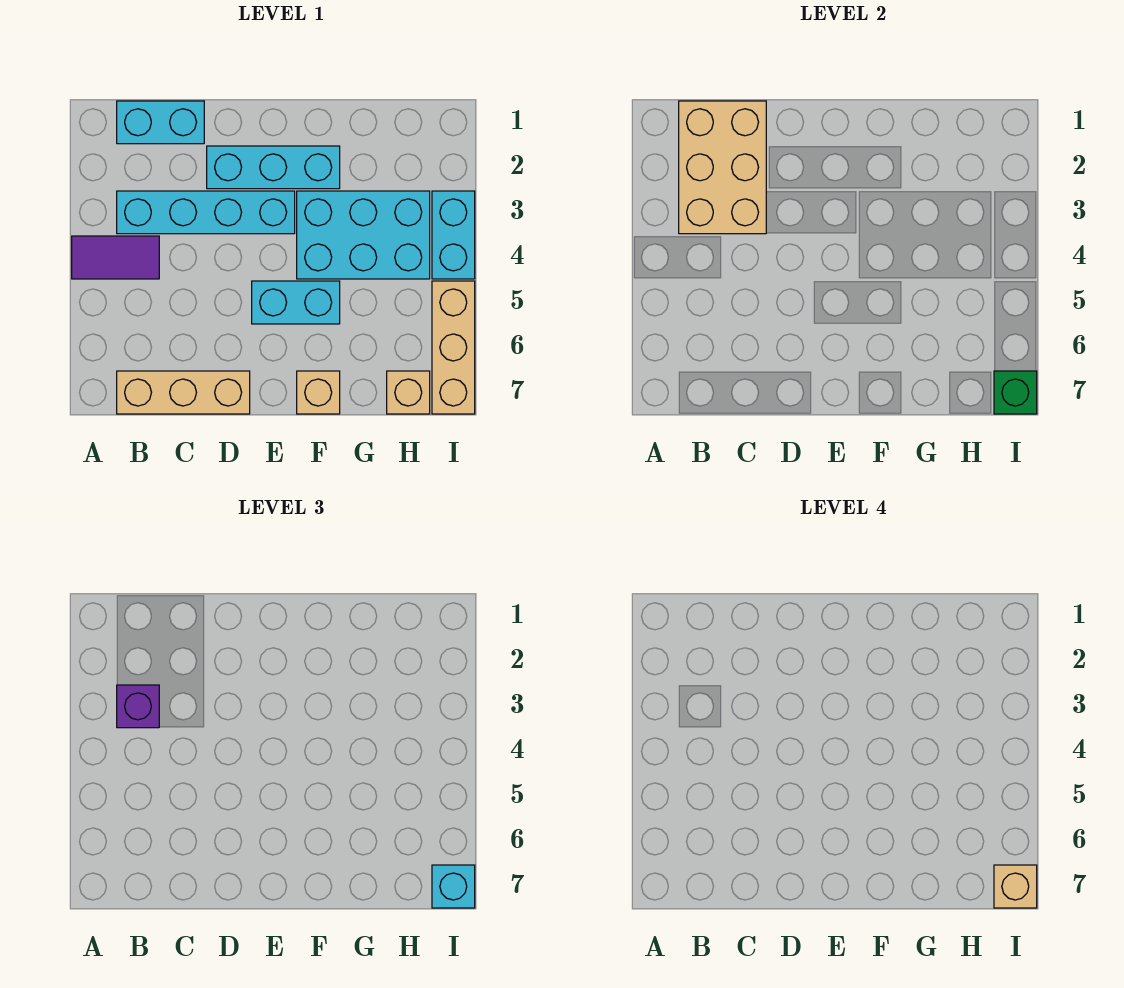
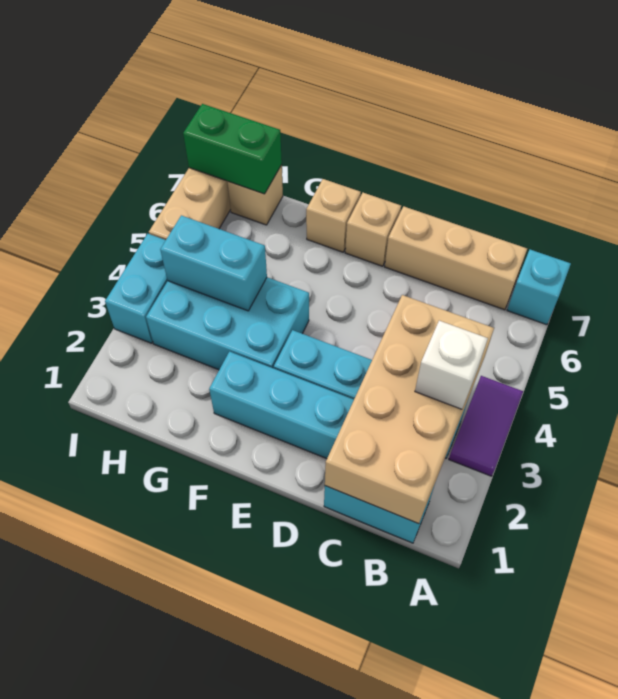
purple 1x2 tile [72,236,159,279] -> purple 1x2 tile turned to [449,376,523,476]
tan 2x3 brick [679,101,766,234] -> tan 2x4 brick [325,295,494,524]
purple 1x1 brick [117,685,159,728] -> white 1x1 brick [415,321,488,409]
cyan 1x2 brick [252,281,340,324] -> cyan 1x2 brick moved to [160,215,267,311]
green 1x1 brick [994,371,1037,414] -> green 1x2 brick [183,104,282,194]
cyan 1x1 brick [432,865,475,908] -> cyan 1x1 brick moved to [507,250,571,325]
tan 1x1 brick [994,865,1037,908] -> tan 1x1 brick moved to [345,193,401,266]

